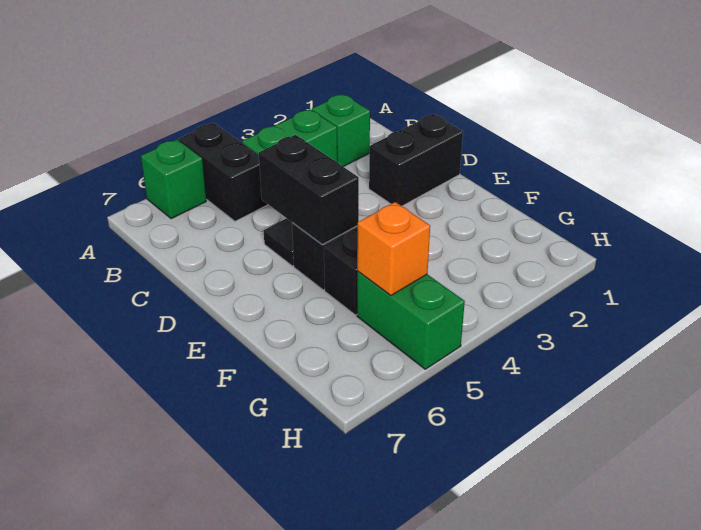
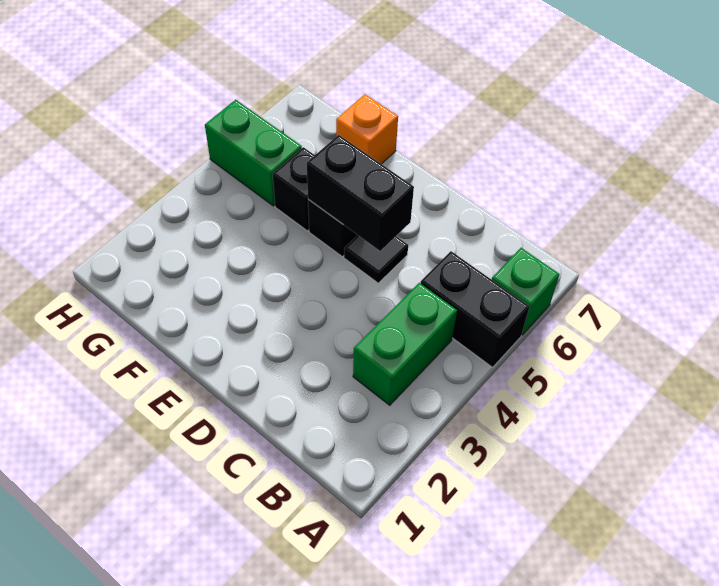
green 1x1 brick [312,94,370,167] -> none
black 1x2 brick [369,114,463,206] -> none
orange 1x1 brick [357,202,430,295] -> orange 1x1 brick moved to [336,94,398,164]

